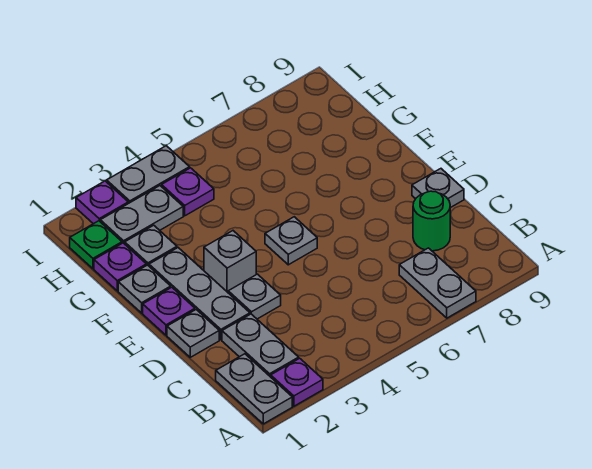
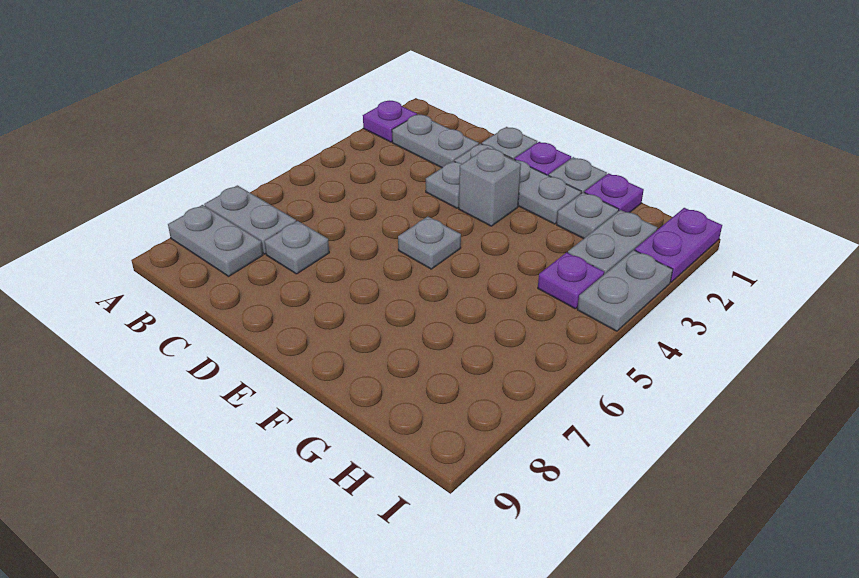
grey 1x2 plate [216,354,292,424] -> grey 1x2 plate moved to [168,205,263,276]
green 1x1 round brick [413,191,450,251] -> none
grey 1x1 plate [412,169,464,208] -> grey 1x1 plate moved to [265,221,329,274]
green 1x1 plate [70,221,122,269] -> none
purple 1x1 plate [76,181,128,224] -> purple 1x2 plate [635,208,722,282]

